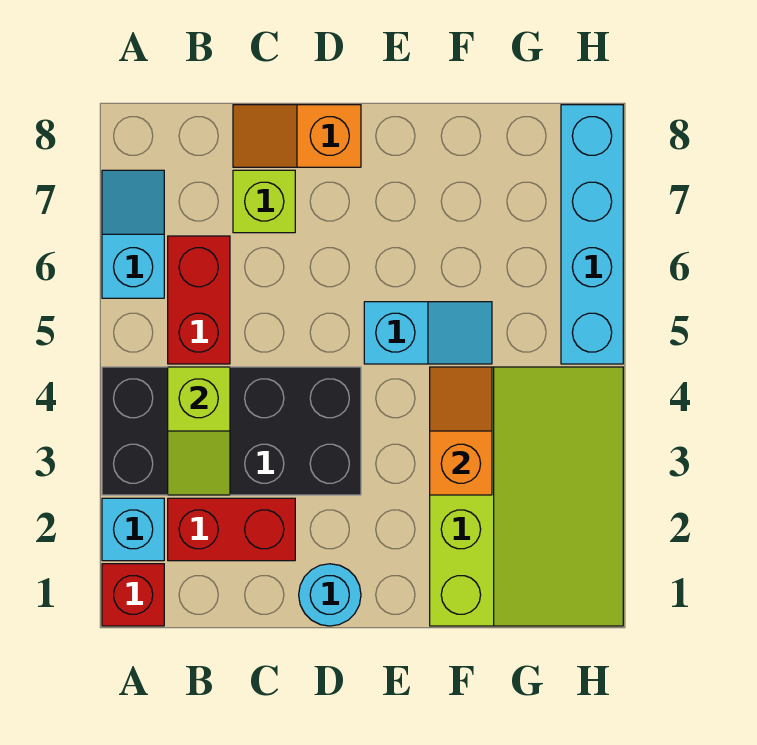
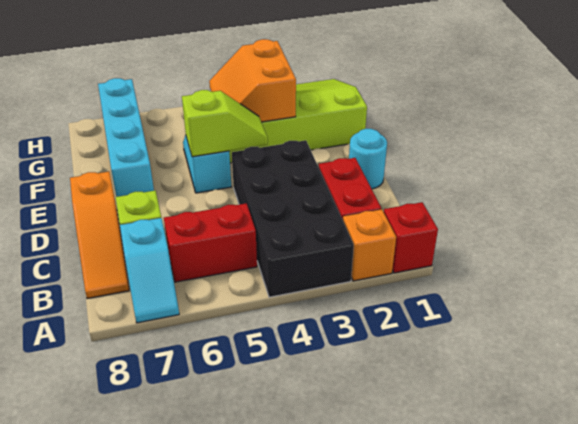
cyan 1x1 brick [102,498,164,561] -> orange 1x1 brick [343,209,396,281]
cyan 1x2 slope [102,170,164,298] -> cyan 1x2 slope turned to [120,218,179,323]
lime 1x2 slope [168,367,230,495] -> lime 1x2 slope moved to [182,90,268,157]
orange 1x2 slope [233,105,361,167] -> orange 1x3 slope [70,172,129,299]
orange 1x2 slope [430,367,492,495] -> orange 2x2 slope [209,39,296,122]
cyan 1x4 brick [561,105,623,364] -> cyan 1x4 brick turned to [98,78,154,197]

